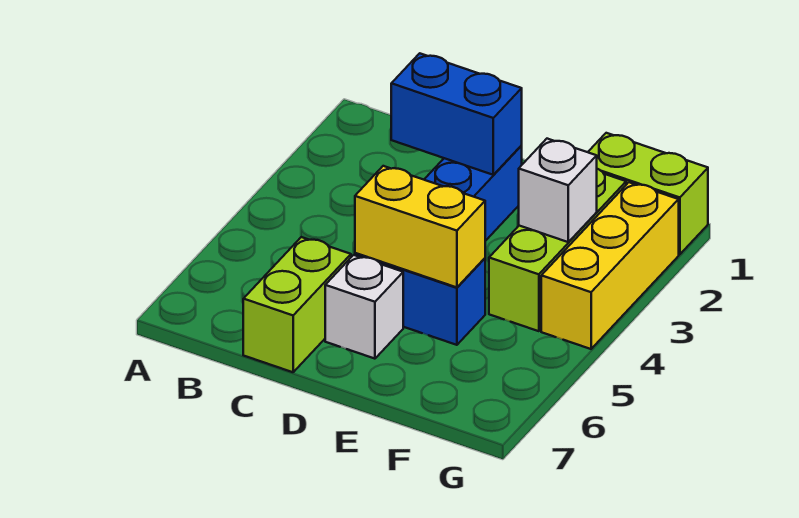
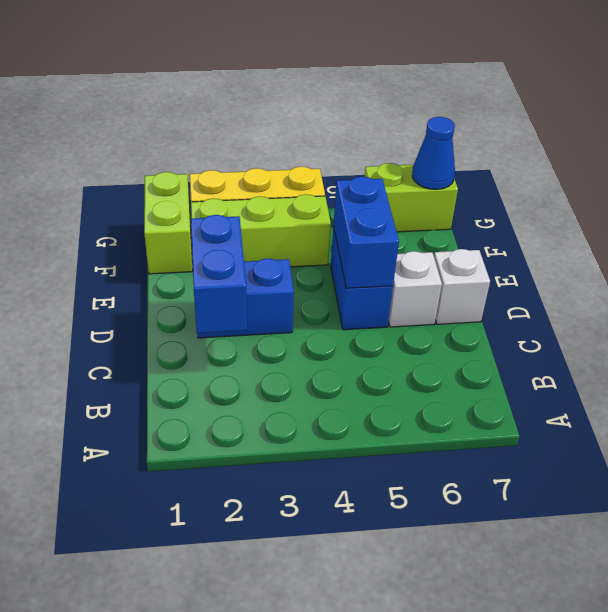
lime 1x2 brick [243,237,351,372] -> lime 1x2 brick moved to [365,163,458,232]
yellow 1x2 brick [355,166,485,287] -> blue 1x2 brick [334,177,399,288]
white 1x1 brick [519,139,597,242] -> white 1x1 brick moved to [434,249,490,324]
none -> blue 1x1 cone [412,117,455,189]

